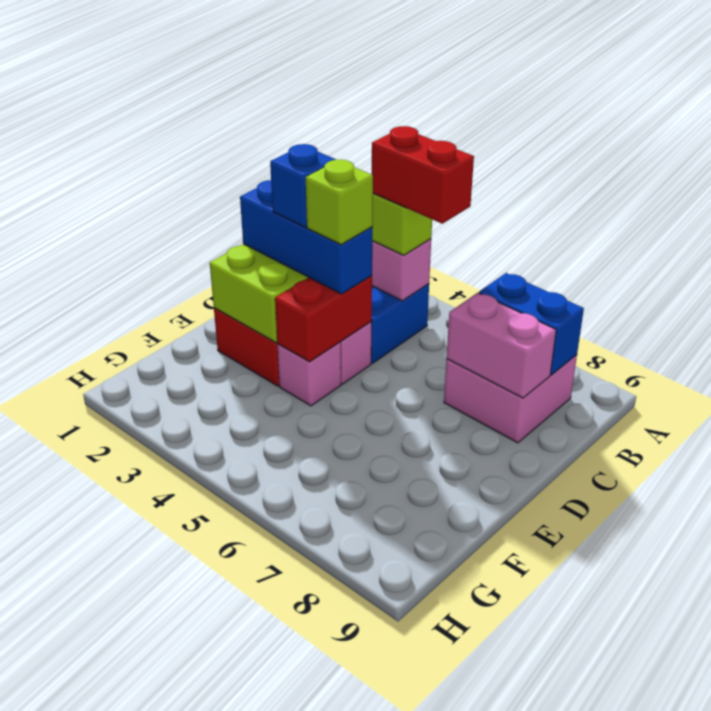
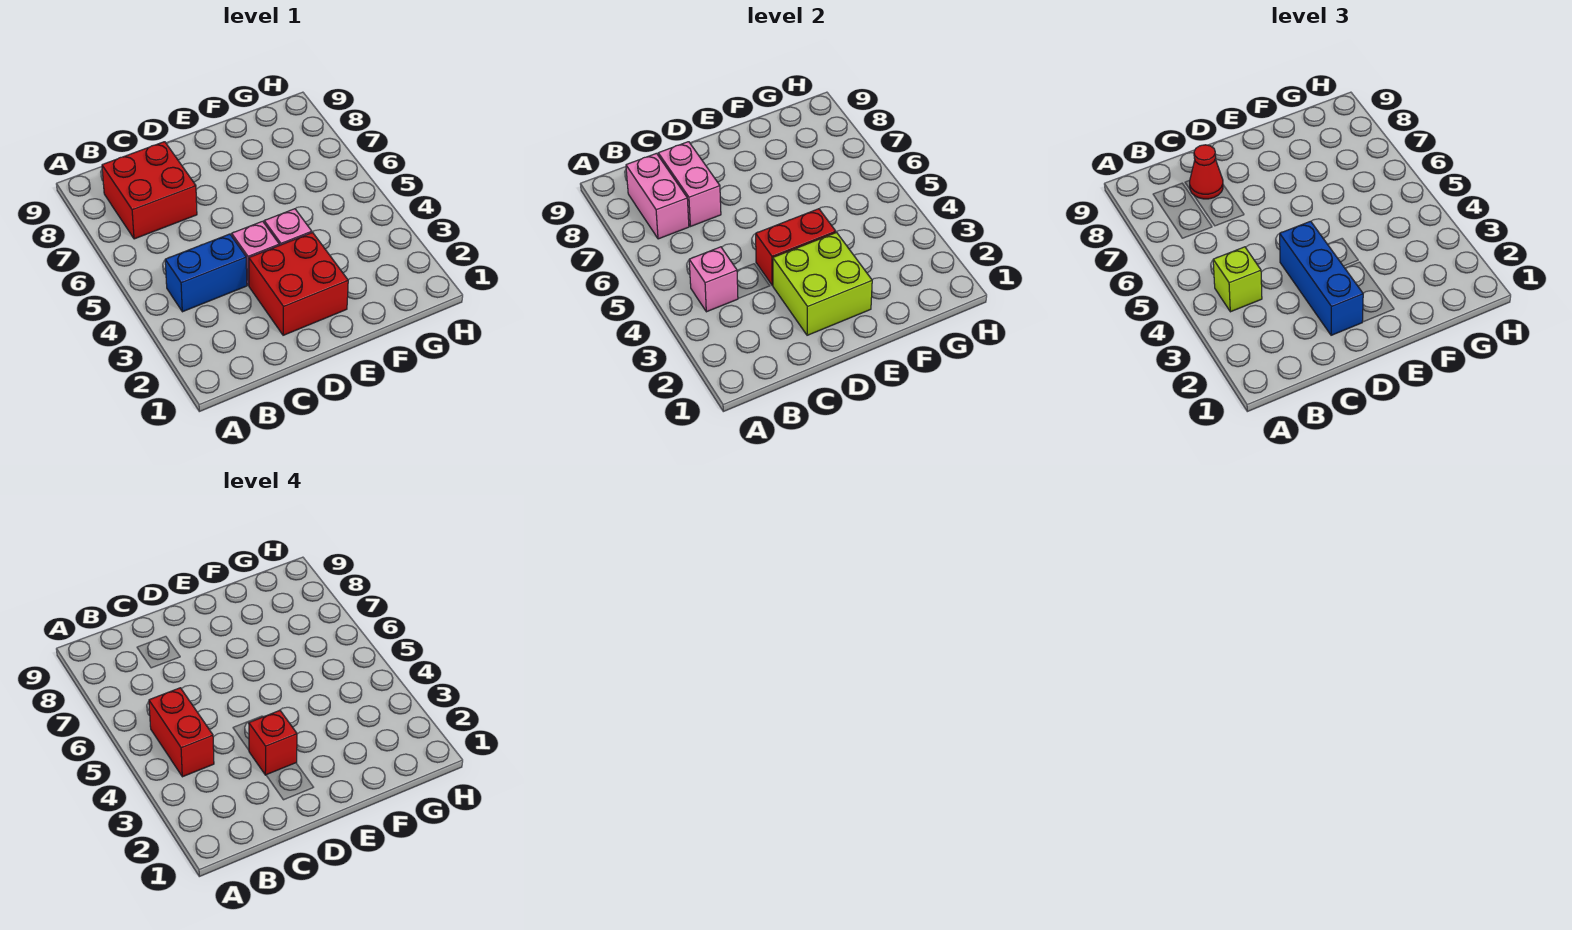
pink 2x2 brick [444,355,577,443] -> red 2x2 brick [102,142,197,239]
blue 1x2 brick [479,273,584,375] -> pink 1x2 brick [626,153,689,239]
none -> red 1x1 cone [1190,145,1223,199]
blue 1x1 brick [270,144,336,227] -> red 1x1 brick [249,710,297,775]
lime 1x1 brick [306,160,373,245] -> none

